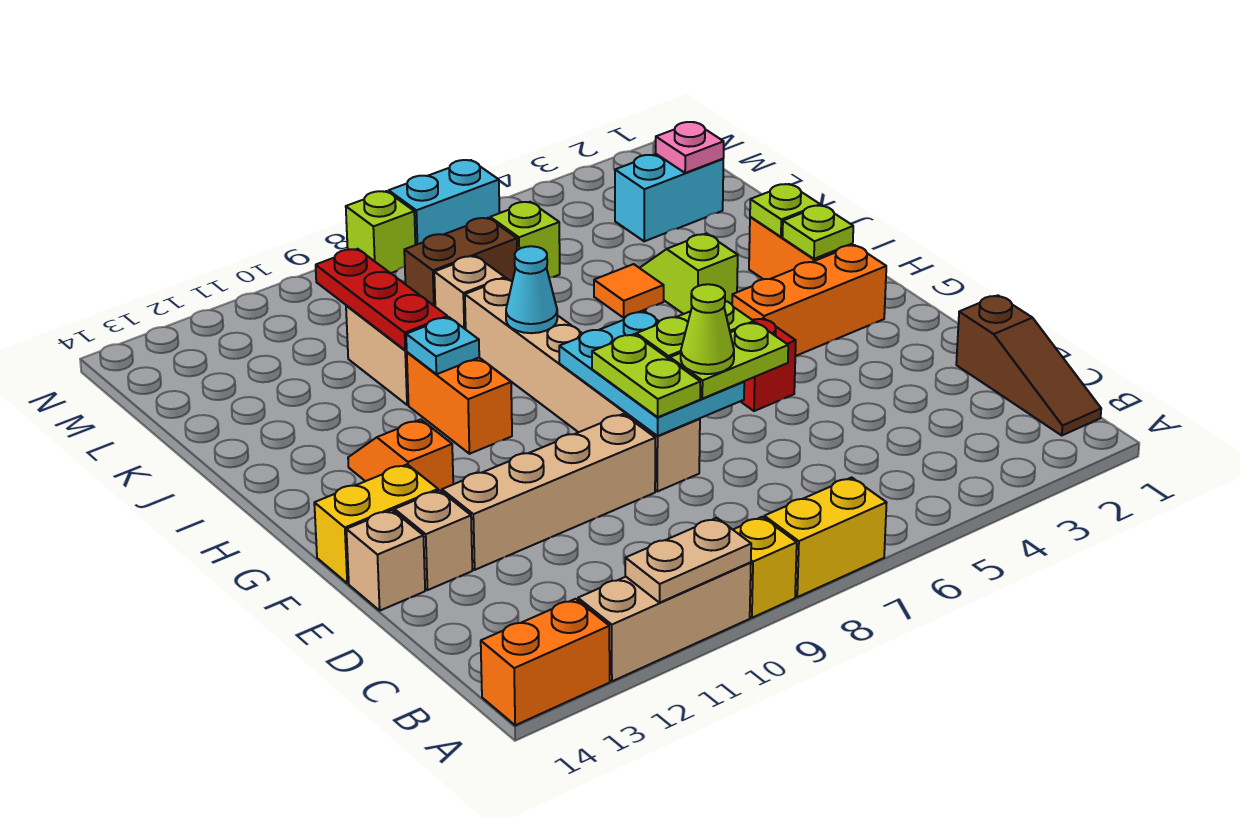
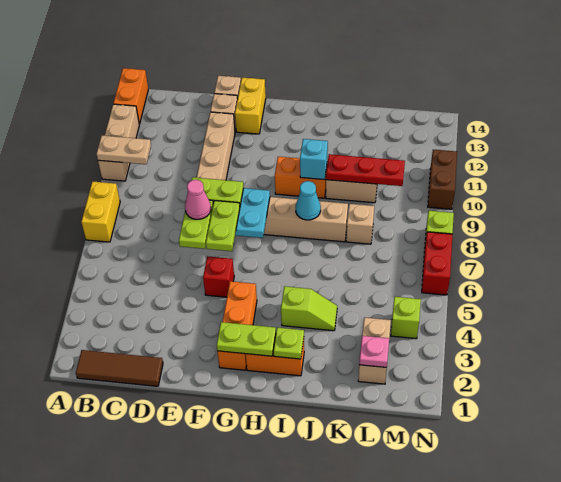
yellow 1x1 brick [733,517,797,618] -> none
tan 1x2 plate [625,518,751,603] -> tan 1x2 plate turned to [97,135,151,164]
brown 1x3 slope [956,295,1101,435] -> brown 1x3 tile [76,350,163,386]
lime 1x1 cone [681,284,734,374] -> pink 1x1 cone [185,180,211,219]
orange 1x2 slope [348,420,453,492] -> none
lime 1x1 plate [783,205,853,259] -> lime 1x2 plate [217,322,276,356]
cyan 1x1 plate [406,317,479,374] -> cyan 1x1 brick [300,139,328,180]
orange 1x1 tile [594,264,664,318] -> none
cyan 1x2 brick [615,154,723,241] -> tan 1x2 brick [358,318,391,384]
lime 1x1 brick [490,202,560,278] -> lime 1x1 brick moved to [391,297,421,339]
brown 1x2 brick [404,218,517,306] -> brown 1x2 brick moved to [428,150,457,209]
cyan 1x2 brick [389,160,499,245] -> red 1x2 brick [422,232,452,295]

